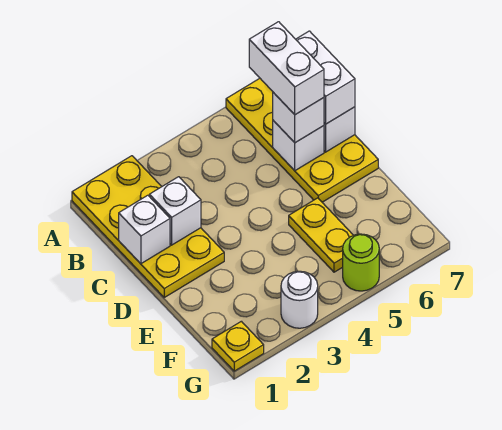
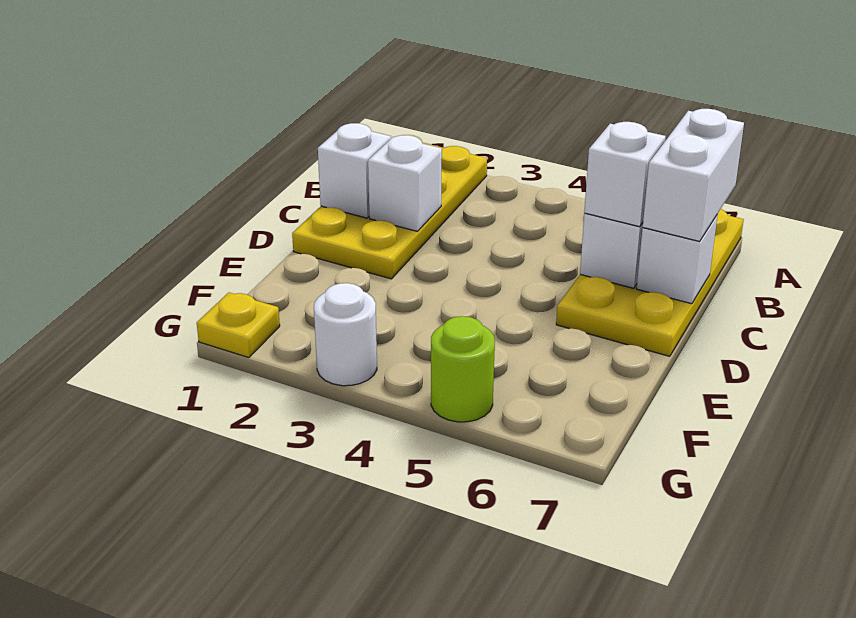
white 1x2 brick [249,22,324,115] -> none
yellow 1x2 plate [289,198,353,272] -> none

